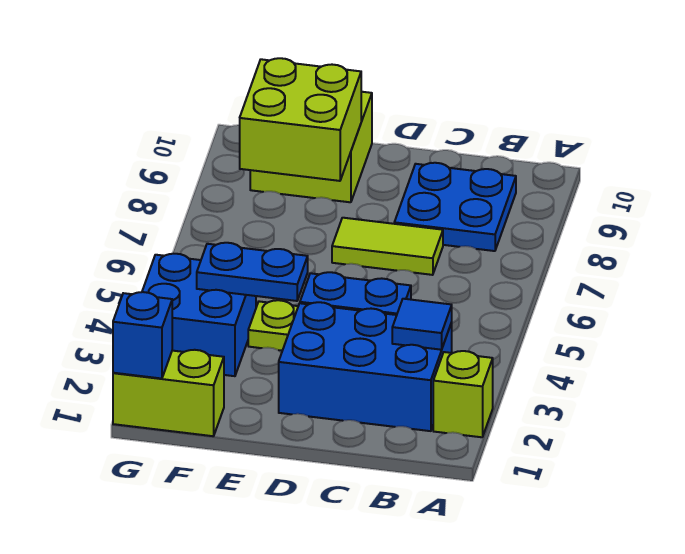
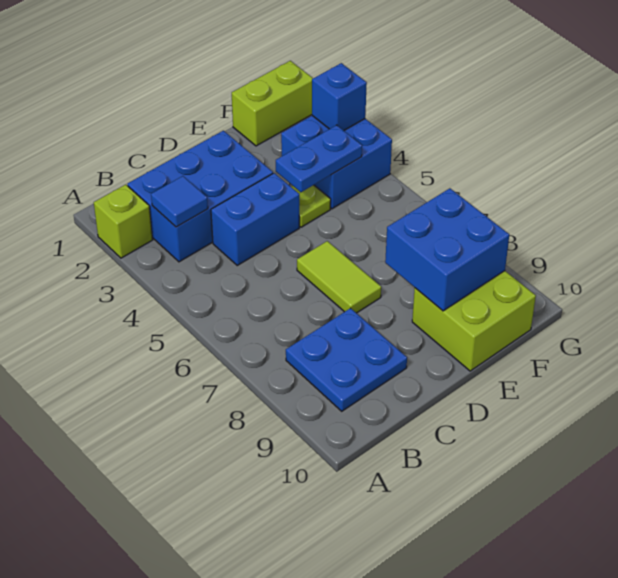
lime 1x2 tile [332,218,443,275] -> lime 1x2 tile turned to [297,241,381,313]
lime 2x2 brick [240,58,361,181] -> blue 2x2 brick [385,188,509,311]
blue 1x1 brick [113,292,172,379] -> blue 1x1 brick moved to [312,63,367,130]

